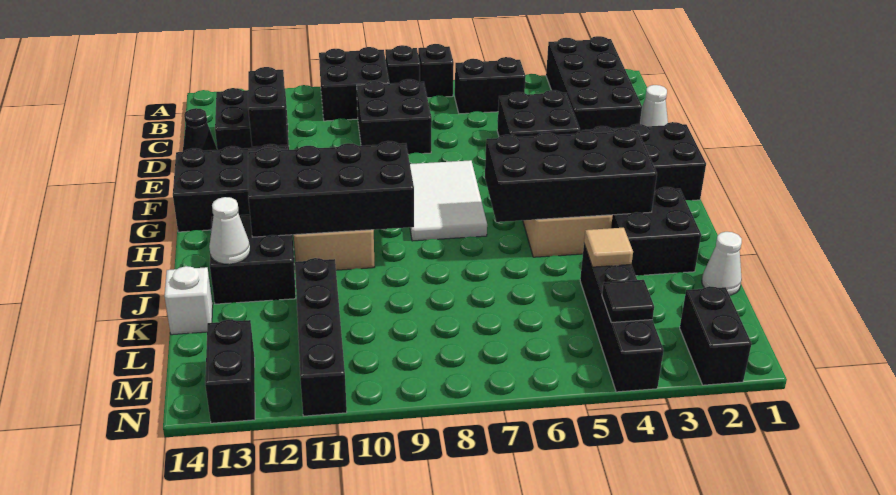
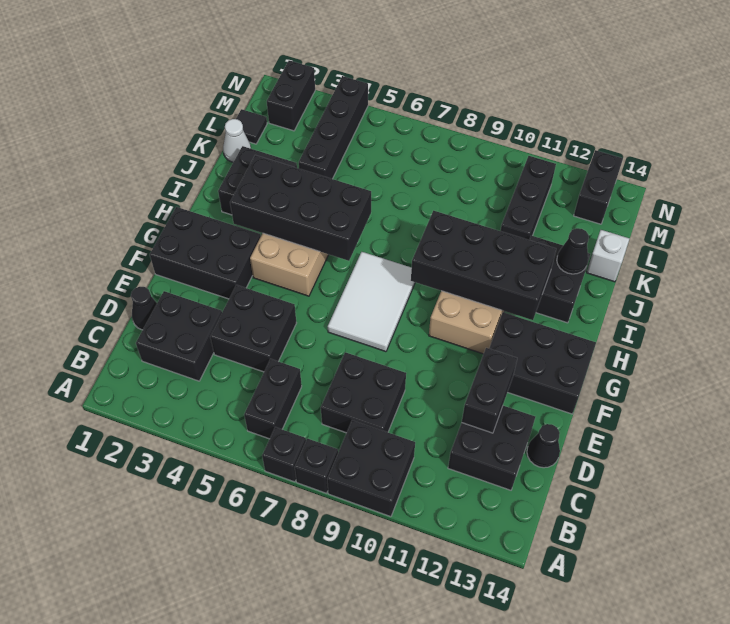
black 2x4 brick [546,36,642,131] -> black 2x2 brick [136,291,222,381]
black 1x2 brick [455,57,526,114] -> black 1x2 brick turned to [244,359,302,439]
white 1x1 cone [640,85,668,126] -> black 1x1 cone [131,287,157,330]
white 1x1 cone [209,197,250,264] -> black 1x1 cone [557,228,589,274]
tan 1x1 tile [584,228,633,267] -> none
black 1x4 brick [295,258,347,416] -> black 1x3 brick [501,156,556,240]
black 1x1 tile [602,280,654,322] -> black 1x1 tile moved to [236,109,267,144]

